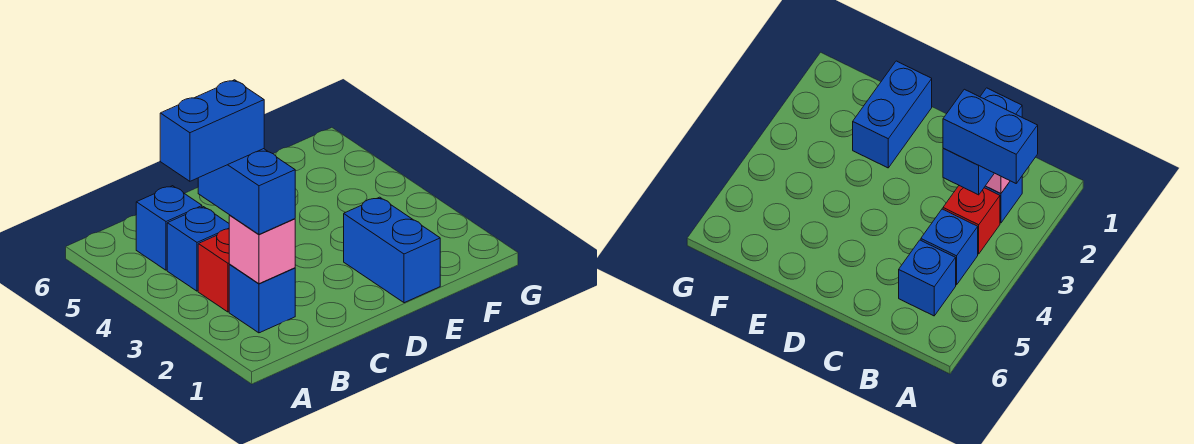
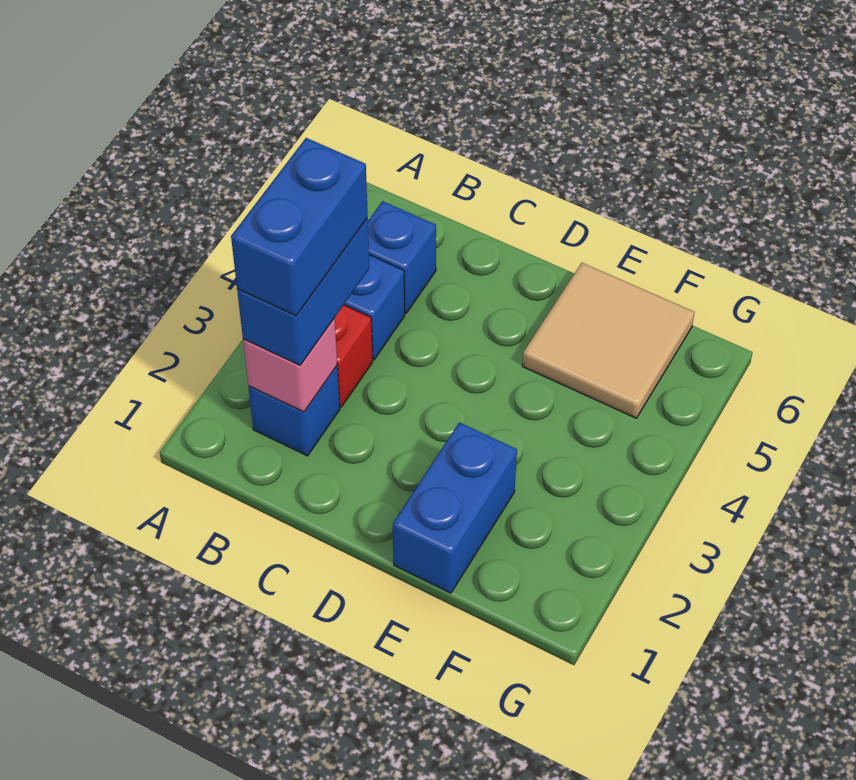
blue 1x2 brick [160,80,264,181] -> blue 1x2 brick turned to [231,138,368,316]
none -> tan 2x2 tile [522,263,694,418]

